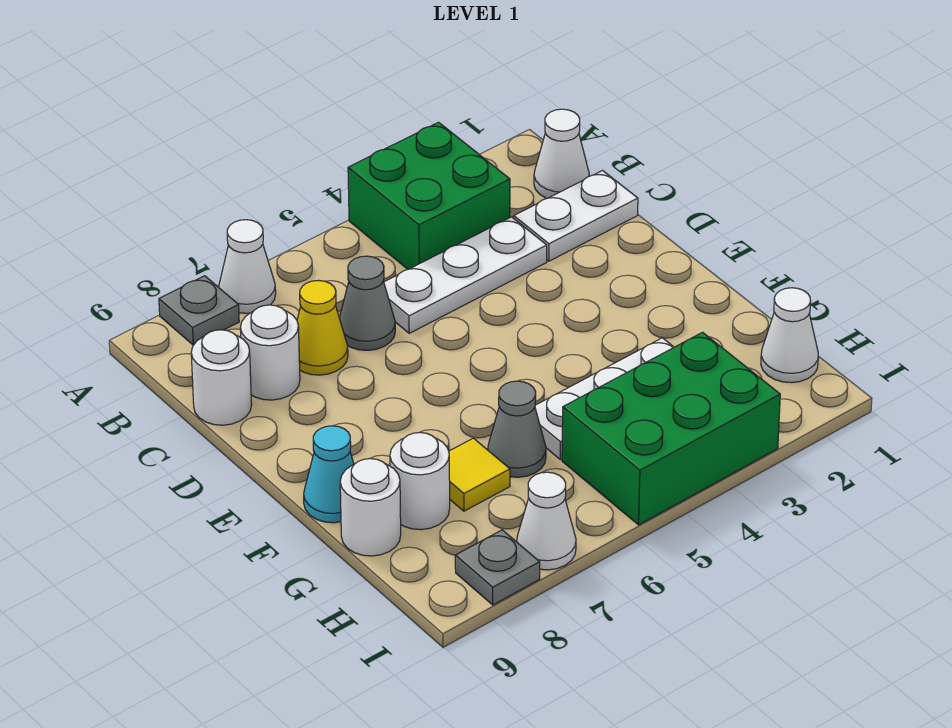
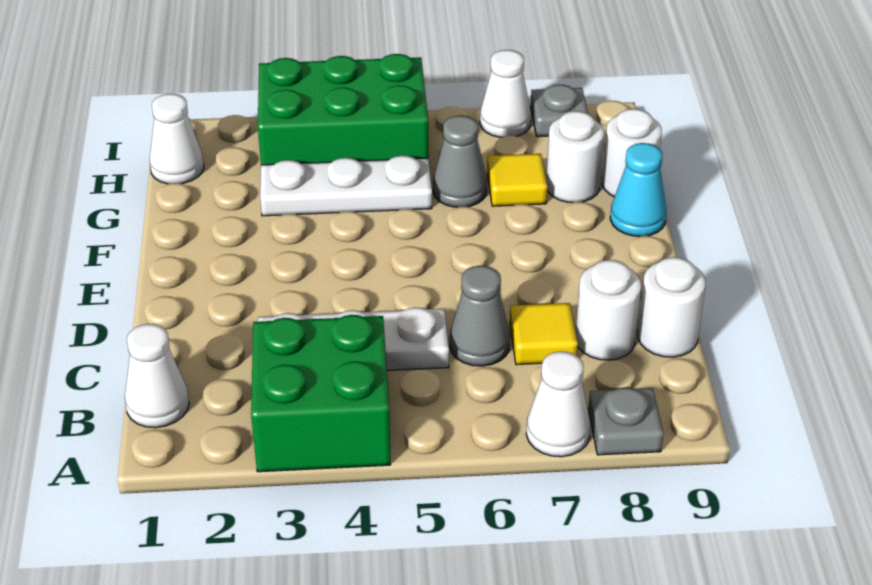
white 1x2 plate [514,171,638,261] -> none
yellow 1x1 cone [297,280,348,375] -> yellow 1x1 tile [510,303,578,365]

